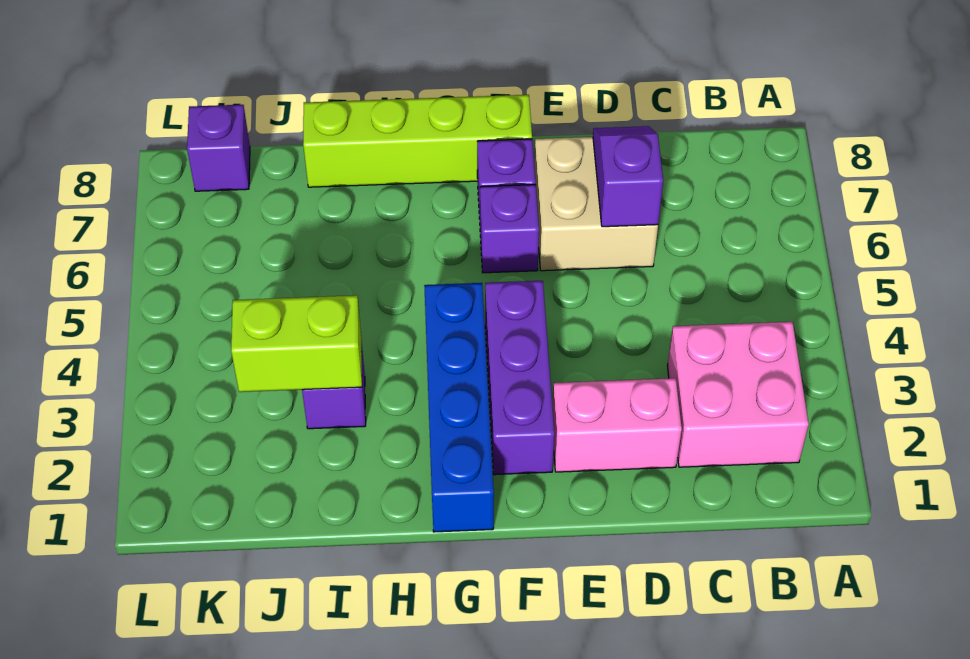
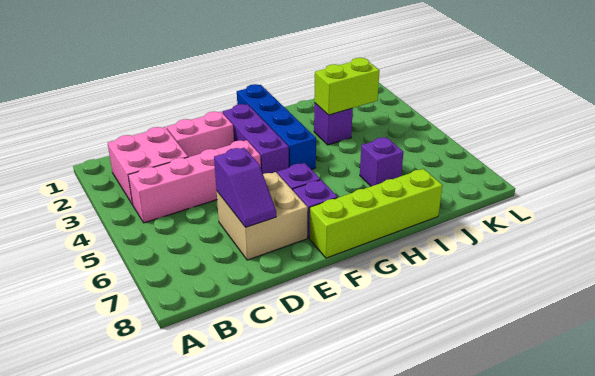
none -> pink 1x4 brick [128,140,261,223]
purple 1x1 brick [187,105,250,191] -> purple 1x1 brick moved to [360,137,403,186]

